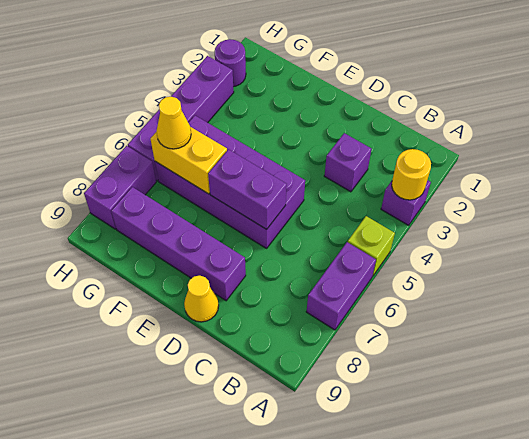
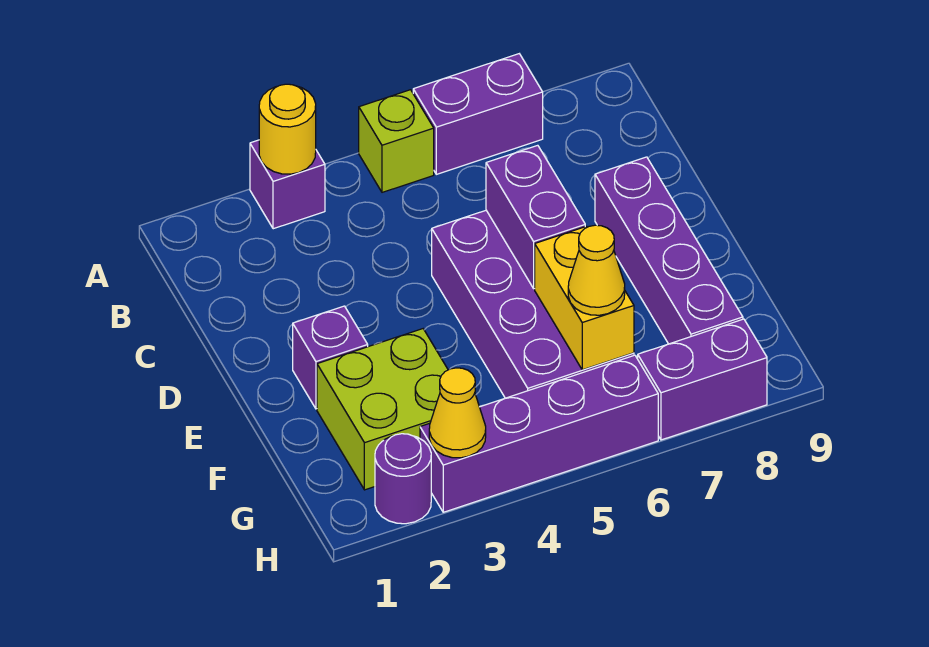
purple 1x1 brick [324,133,371,192] -> purple 1x1 brick moved to [293,306,368,409]
yellow 1x1 cone [184,276,219,322] -> yellow 1x1 cone moved to [429,368,486,458]
none -> lime 2x2 brick [317,329,448,490]

